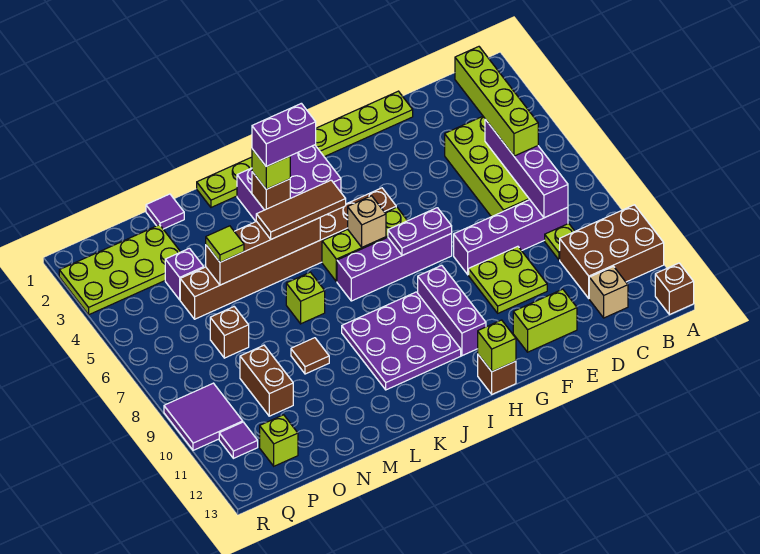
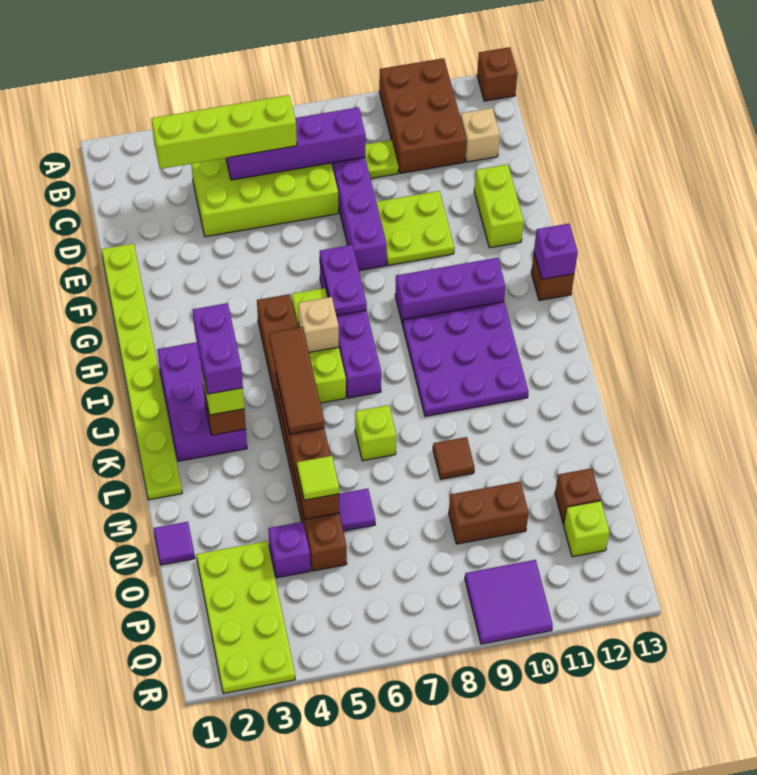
lime 1x1 brick [478,320,516,372] -> purple 1x1 brick [534,224,578,279]
brown 1x1 brick [210,307,249,358] -> brown 1x1 brick moved to [555,468,601,524]
purple 1x1 tile [219,422,258,458] -> purple 1x1 tile moved to [339,488,375,531]

